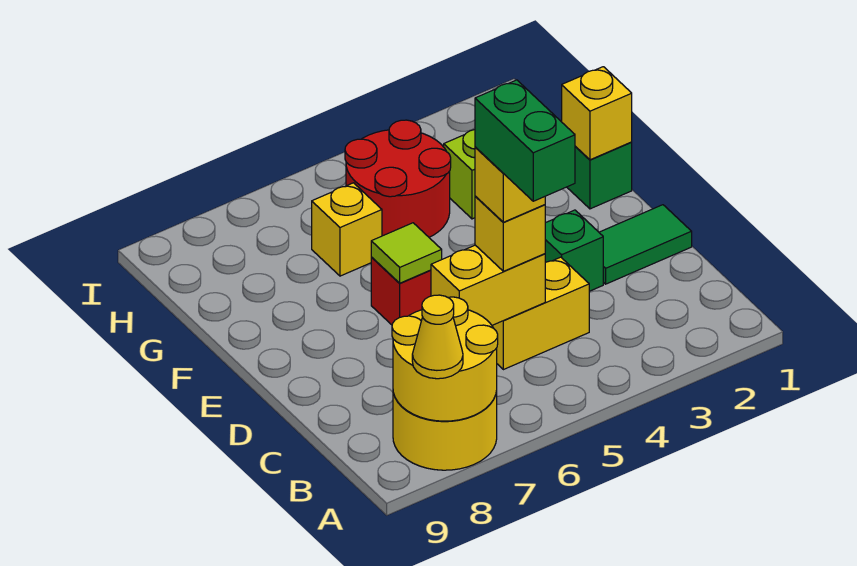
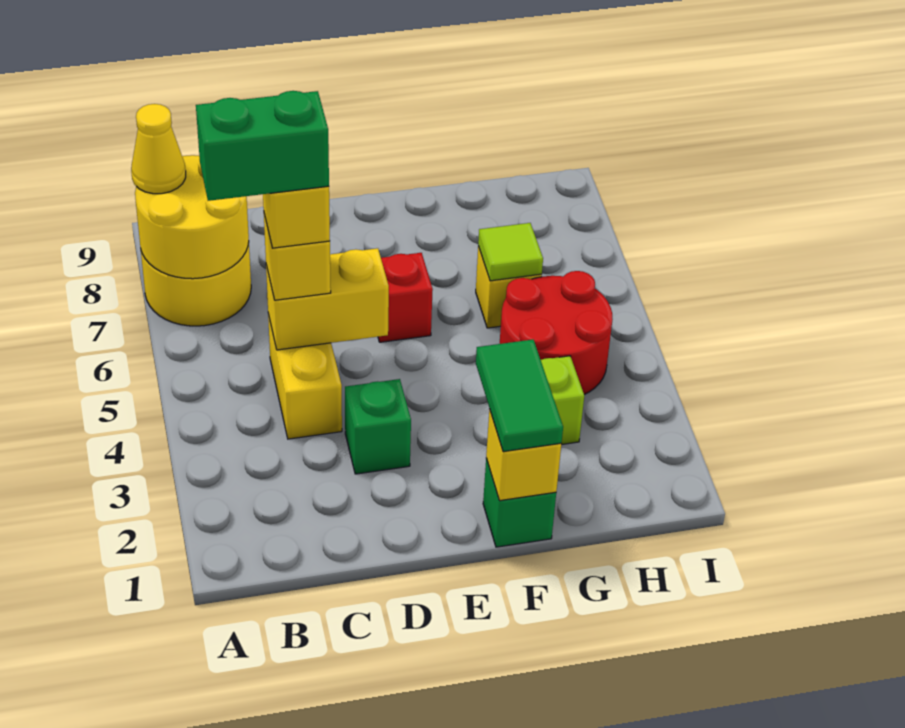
yellow 1x2 brick [431,245,545,325] -> yellow 1x2 brick turned to [266,248,389,350]
green 1x2 tile [599,205,692,284] -> green 1x2 tile moved to [476,340,563,452]
lime 1x1 tile [371,223,442,283] -> lime 1x1 tile moved to [478,223,543,281]

